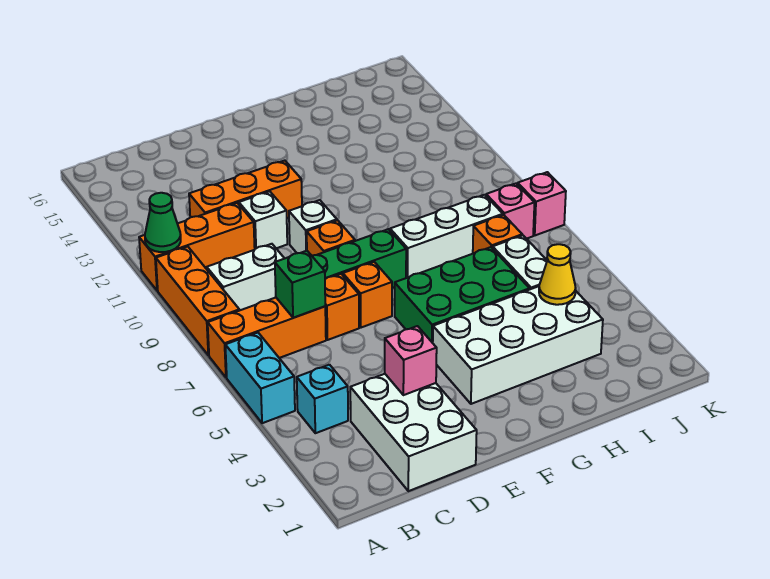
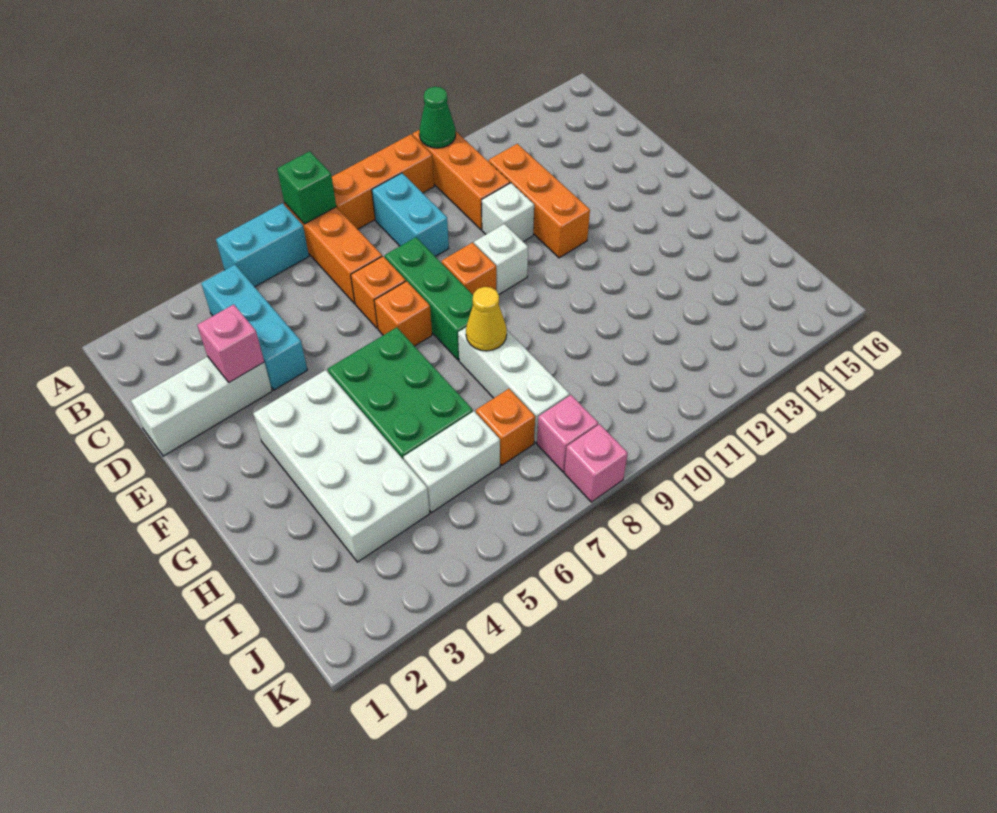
cyan 1x1 brick [297,365,348,433] -> cyan 1x3 brick [201,265,307,390]
white 1x2 brick [207,244,285,311] -> cyan 1x2 brick [372,173,449,256]
white 2x3 brick [350,374,477,491] -> white 1x3 brick [131,356,272,456]
green 1x1 brick [275,251,325,318] -> green 1x1 brick moved to [277,151,336,224]
yellow 1x1 cone [539,244,576,305] -> yellow 1x1 cone moved to [466,287,507,351]

